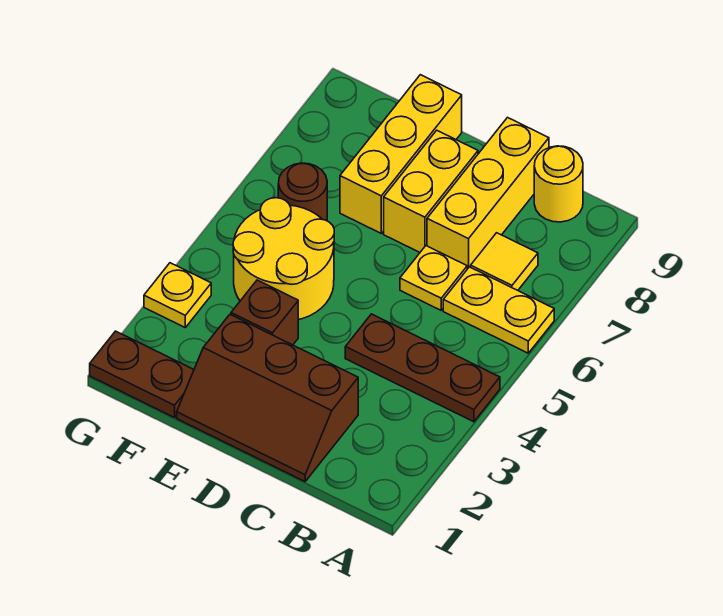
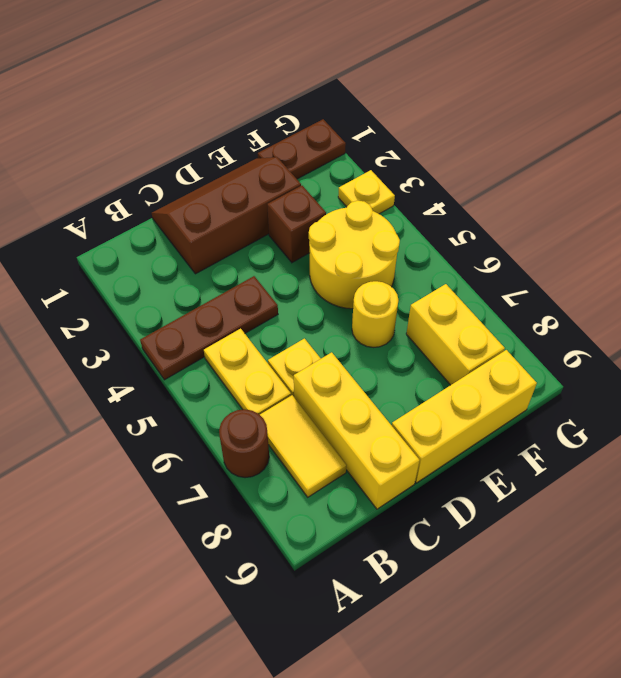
yellow 1x2 plate [443,267,554,353] -> yellow 1x2 plate turned to [204,329,291,415]
yellow 1x1 tile [471,233,538,290] -> yellow 1x2 tile [260,395,346,497]
yellow 1x1 round brick [534,146,583,222] -> yellow 1x1 round brick moved to [352,281,398,347]
yellow 1x2 brick [384,130,478,252] -> yellow 1x2 brick moved to [406,284,505,385]
yellow 1x3 brick [340,75,462,233] -> yellow 1x3 brick turned to [392,350,537,483]
brown 1x1 round brick [278,163,327,221] -> brown 1x1 round brick moved to [219,409,269,478]

